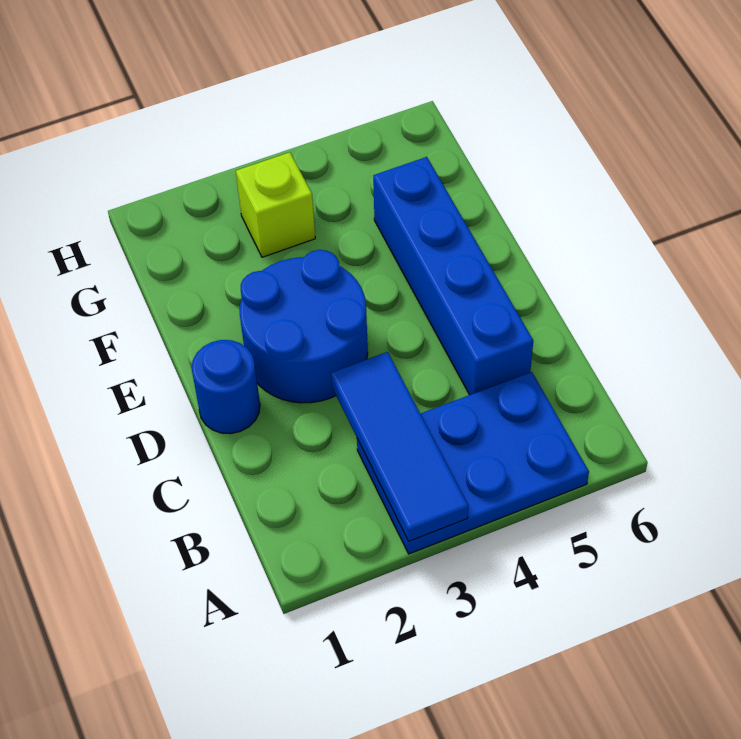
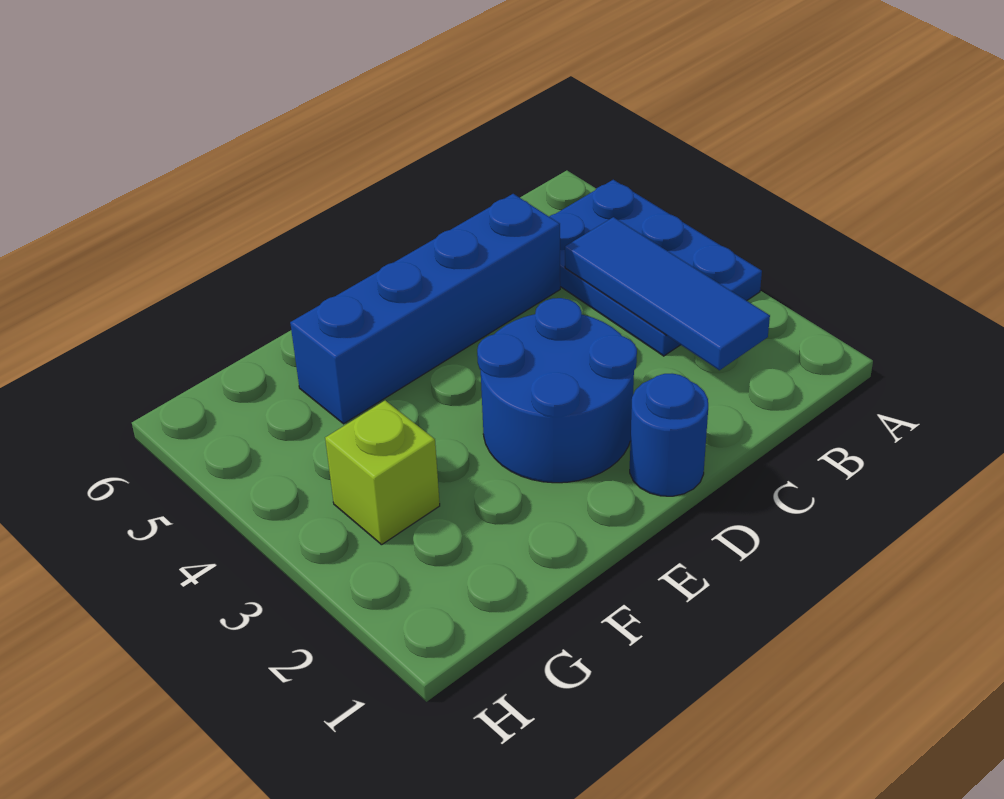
blue 1x3 tile [331,352,468,541] -> blue 1x3 tile turned to [565,217,770,370]

